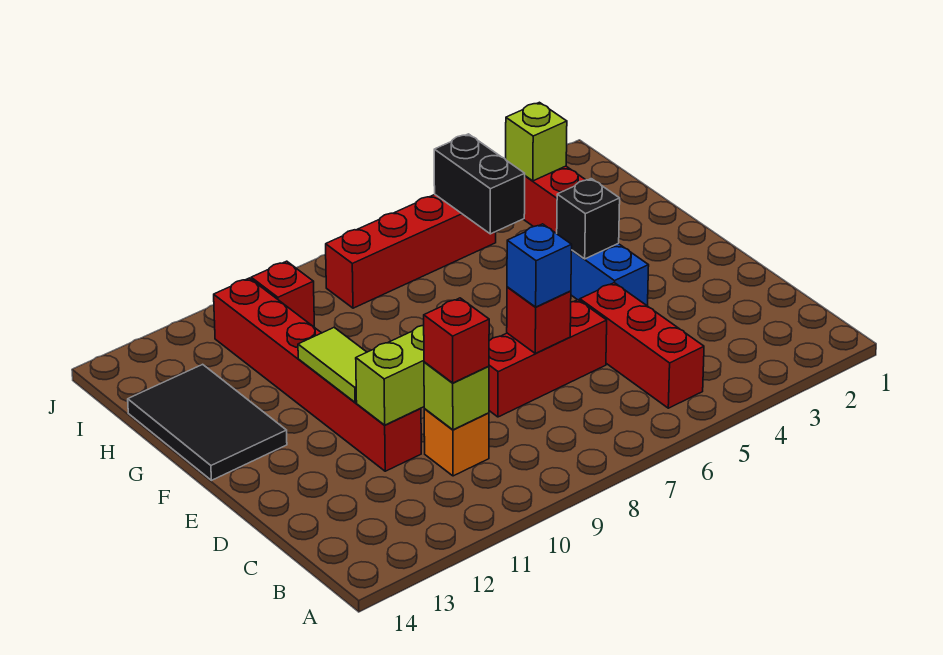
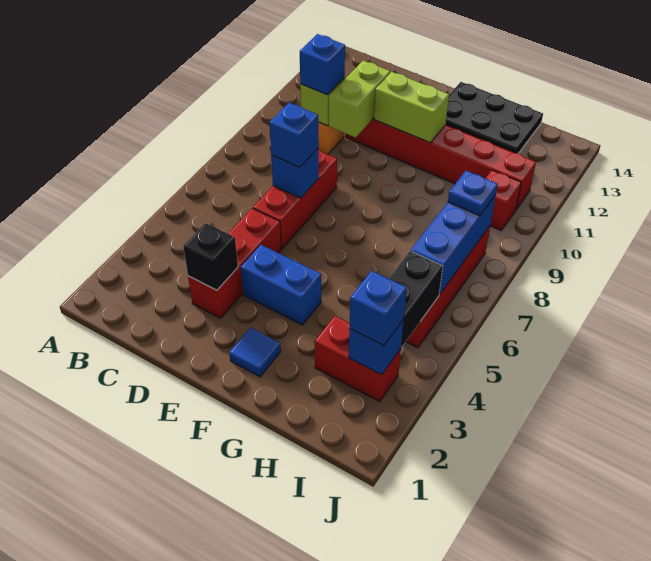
red 1x3 brick [580,283,704,408] -> red 1x3 brick turned to [188,208,281,318]
red 1x1 brick [424,298,489,383] -> blue 1x1 brick [300,34,345,95]
red 1x1 brick [507,287,571,353] -> blue 1x1 brick [271,148,319,198]
lime 1x2 tile [298,327,367,402] -> lime 1x2 brick [374,72,449,143]
none -> blue 1x1 tile [229,328,281,377]
black 1x1 brick [557,179,620,259] -> black 1x1 brick moved to [183,223,238,290]
black 2x3 tile [128,364,287,480] -> black 2x3 plate [446,82,543,153]
black 1x2 brick [434,134,525,234] -> black 1x2 brick turned to [389,251,443,347]
lime 1x1 brick [506,102,567,181] -> blue 1x1 brick [349,320,404,375]
none -> blue 1x1 brick [350,271,407,346]
none -> blue 1x3 brick [411,195,496,294]
none -> blue 1x1 plate [448,171,498,216]

